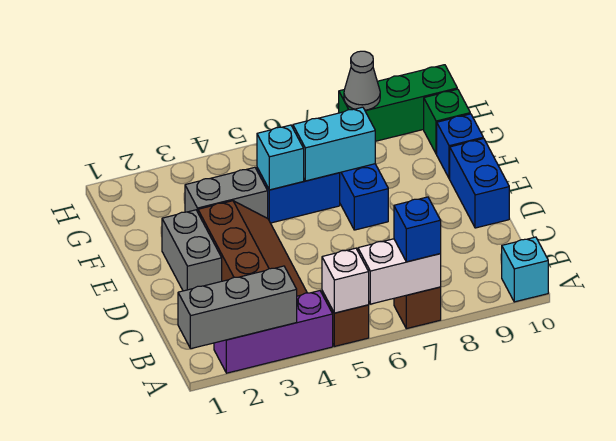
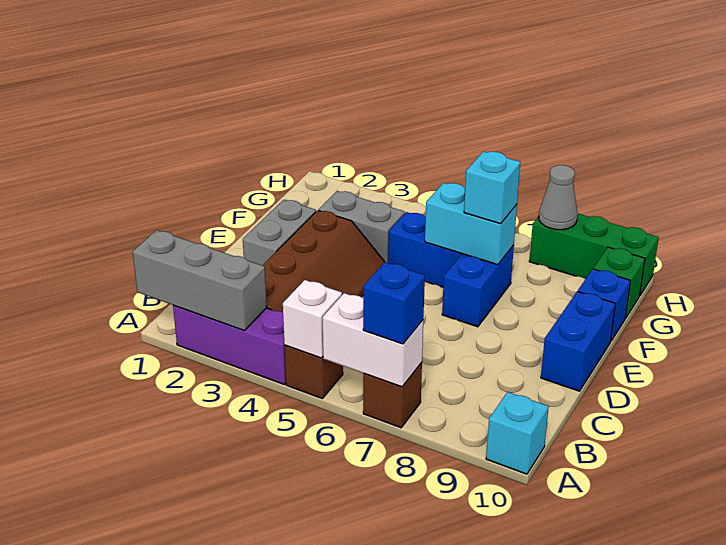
cyan 1x1 brick [257,125,304,190] -> cyan 1x1 brick moved to [464,151,520,224]

